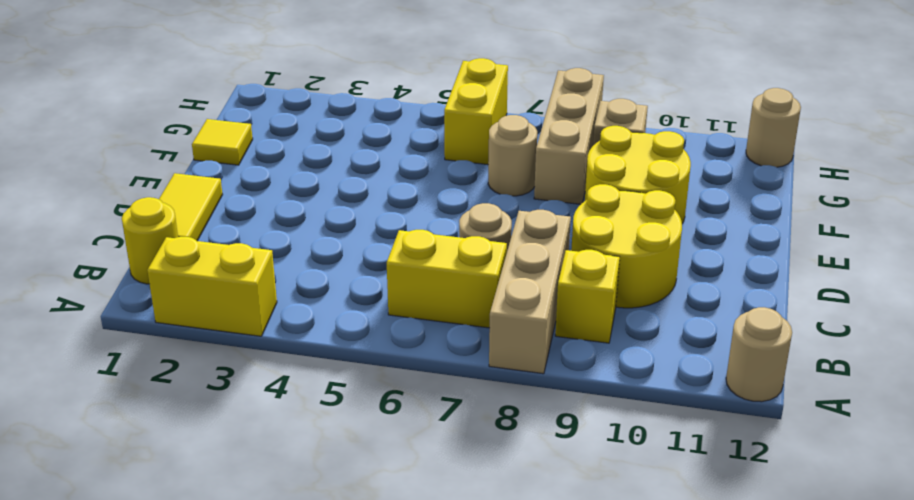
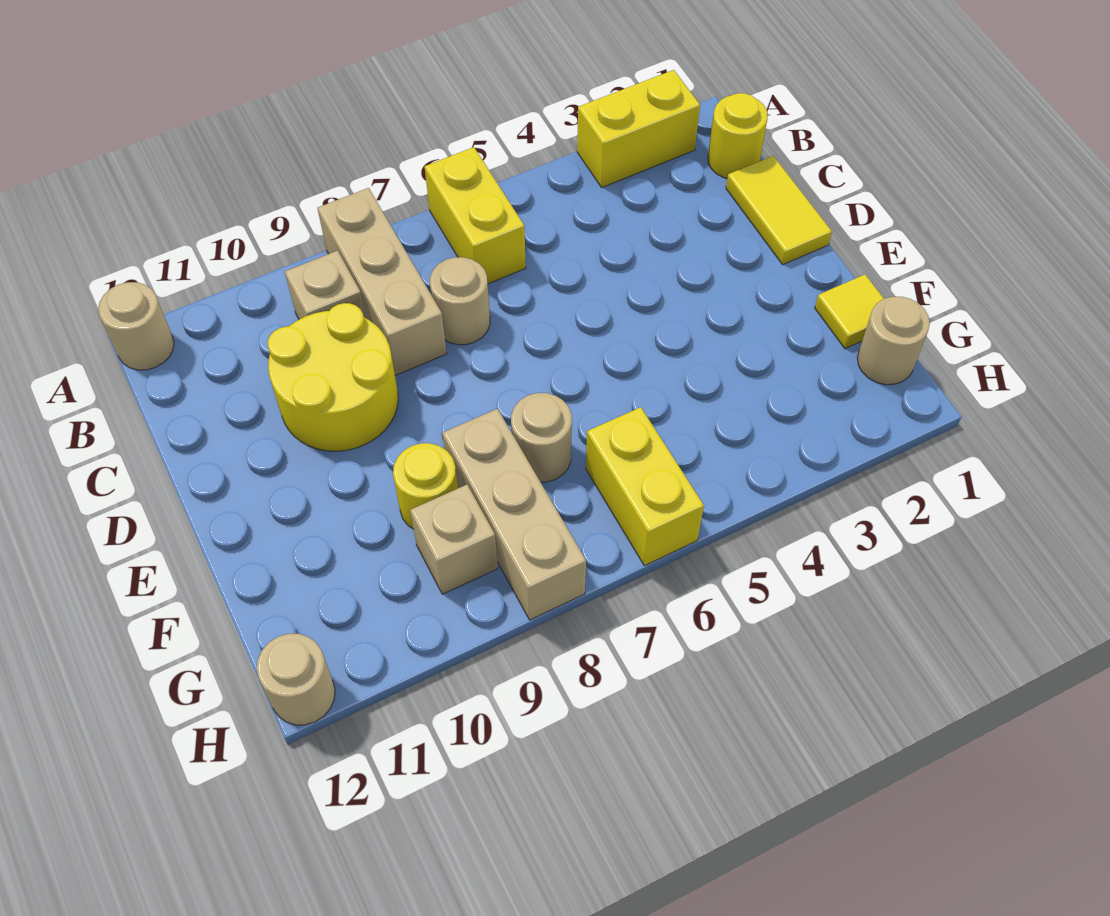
yellow 1x2 brick [387,230,507,328] -> yellow 1x2 brick turned to [425,147,526,284]
yellow 1x1 brick [555,250,620,343] -> tan 1x1 brick [285,251,366,319]
yellow 2x2 round brick [585,126,691,224] -> yellow 1x1 round brick [393,443,458,529]
none -> tan 1x1 round brick [857,297,930,385]

